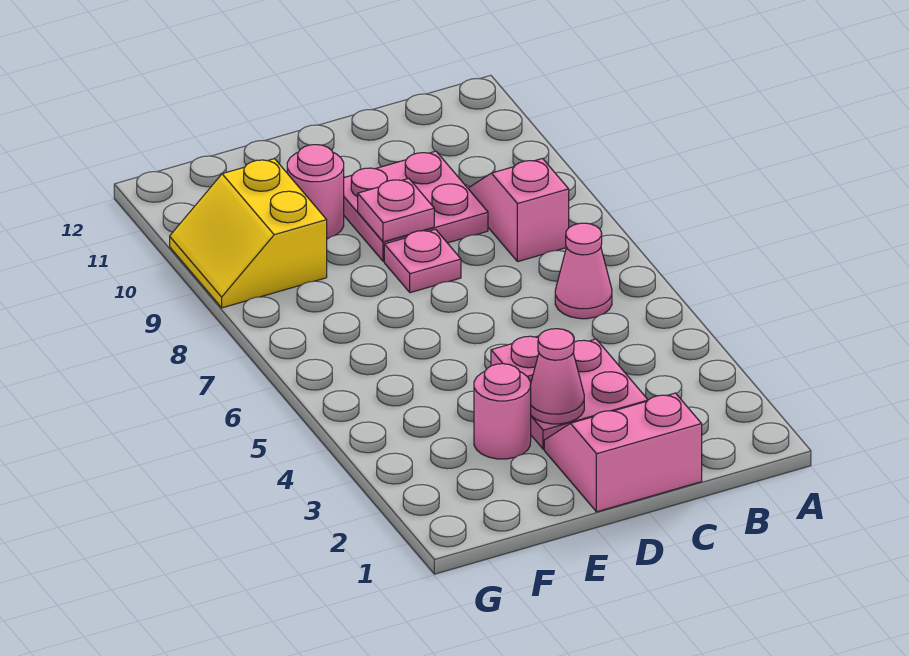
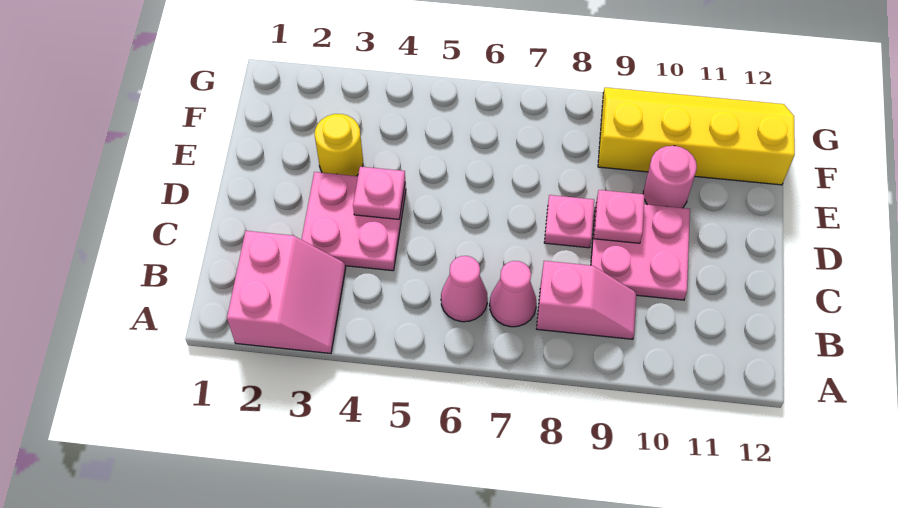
pink 2x2 slope [544,393,702,512] -> pink 2x2 slope moved to [227,231,346,353]
pink 1x1 cone [531,329,584,424] -> pink 1x1 cone moved to [490,261,537,327]
pink 1x1 round brick [474,364,531,459] -> yellow 1x1 round brick [315,114,363,176]
yellow 2x2 slope [170,159,327,308] -> yellow 2x4 slope [598,87,795,185]

